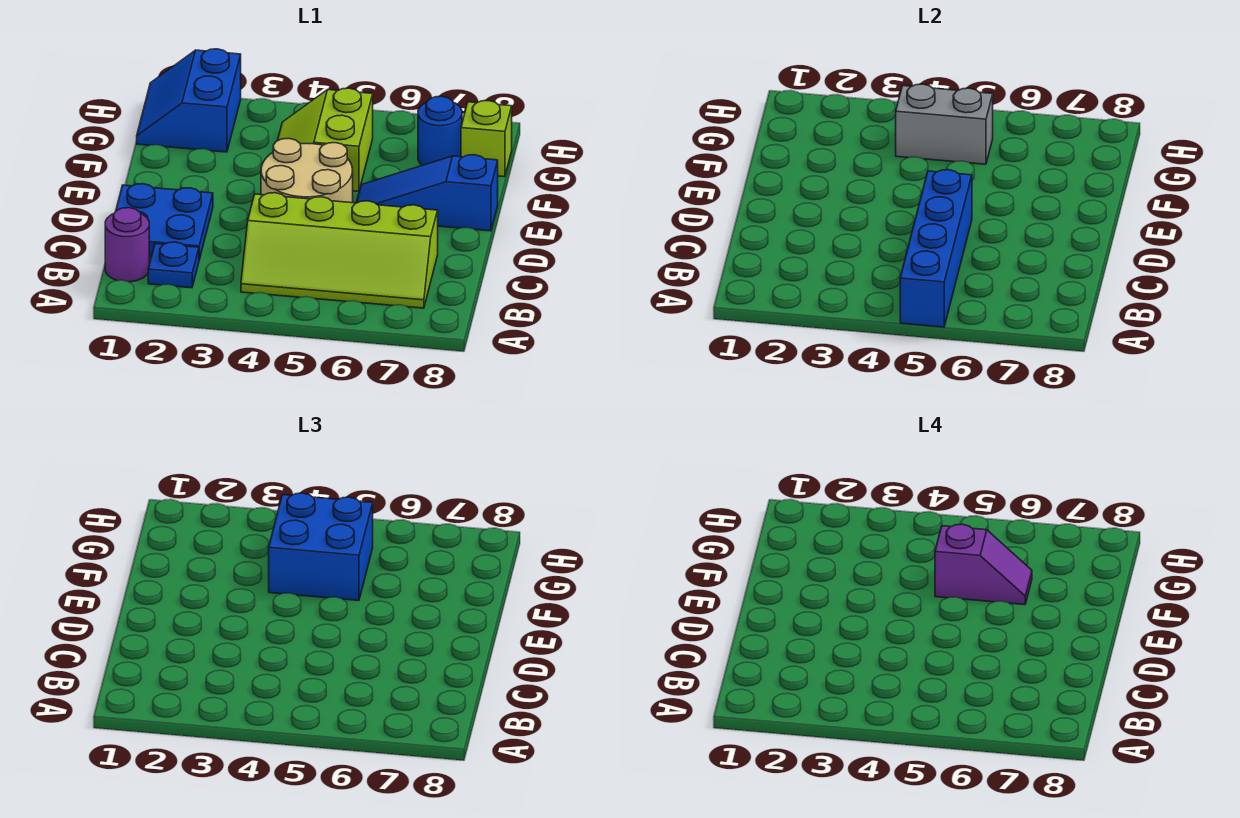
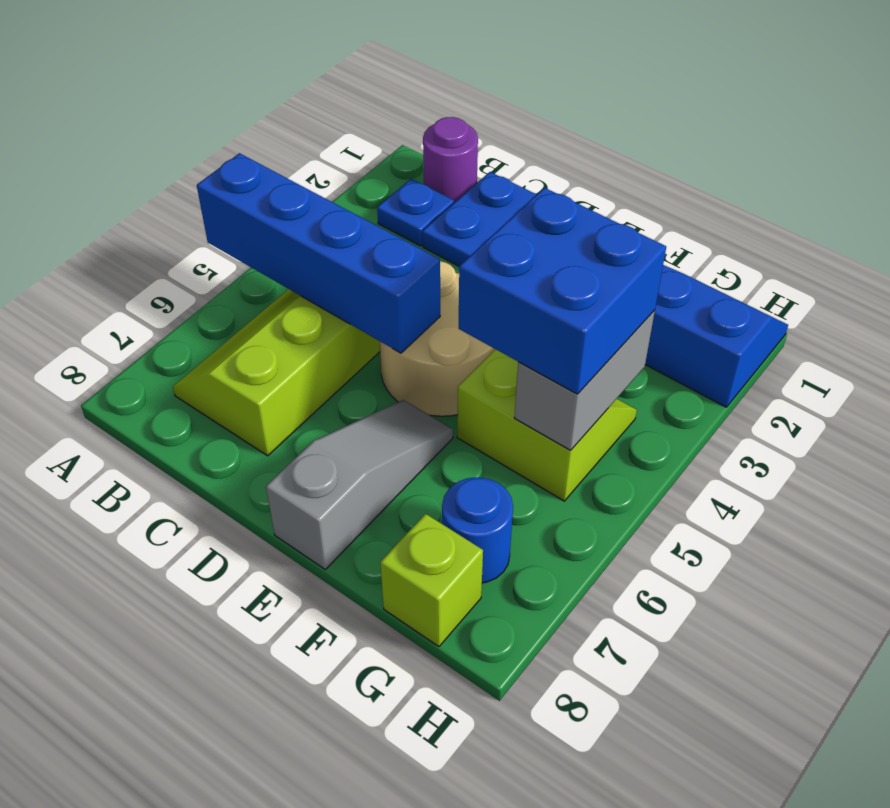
blue 1x3 slope [356,155,498,231] -> grey 1x3 slope [266,400,453,569]
purple 1x2 slope [935,524,1032,605] -> none

